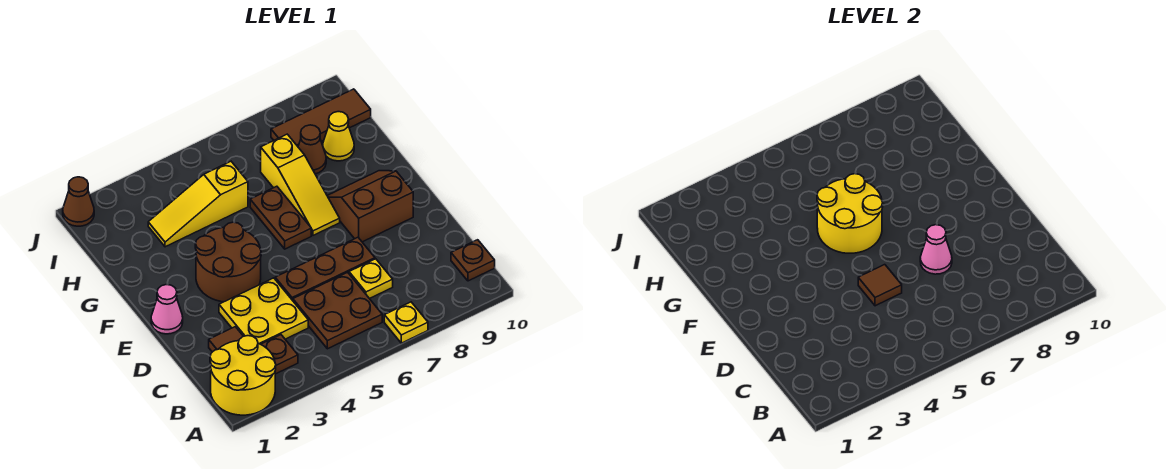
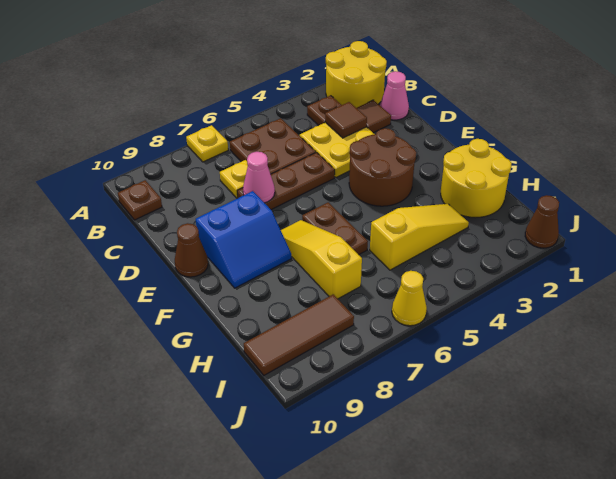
brown 1x1 tile [858,265,902,306] -> brown 1x1 tile moved to [325,102,367,138]
pink 1x1 cone [151,285,183,334] -> pink 1x1 cone moved to [380,71,409,120]
brown 2x2 slope [327,171,413,242] -> blue 2x2 slope [196,191,291,288]
yellow 2x2 round brick [817,174,883,253] -> yellow 2x2 round brick moved to [441,139,512,218]
brown 1x1 cone [298,125,326,174] -> brown 1x1 cone moved to [175,223,208,277]
yellow 1x1 cone [323,112,354,161] -> yellow 1x1 cone moved to [392,271,427,326]

